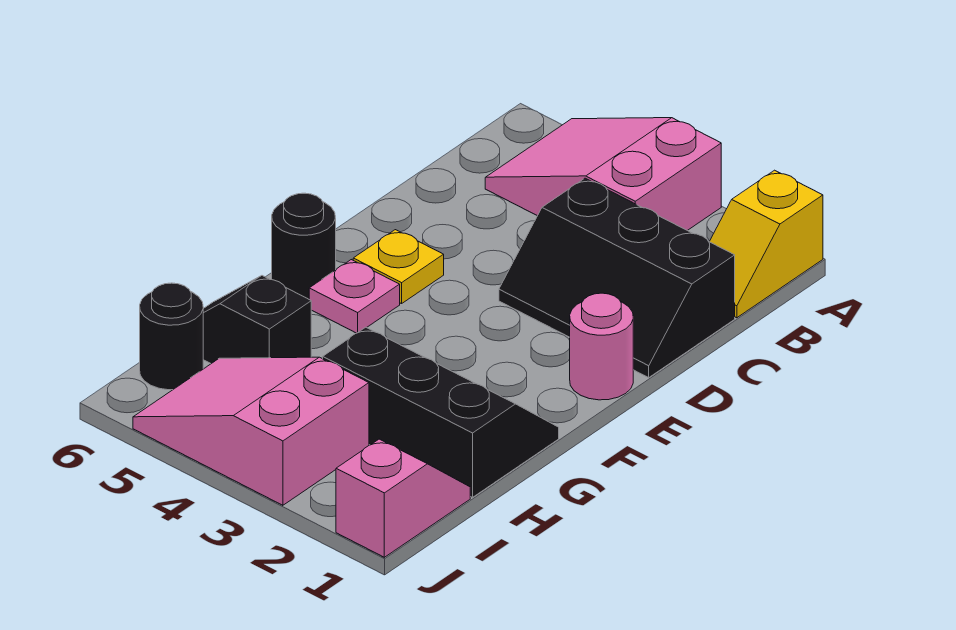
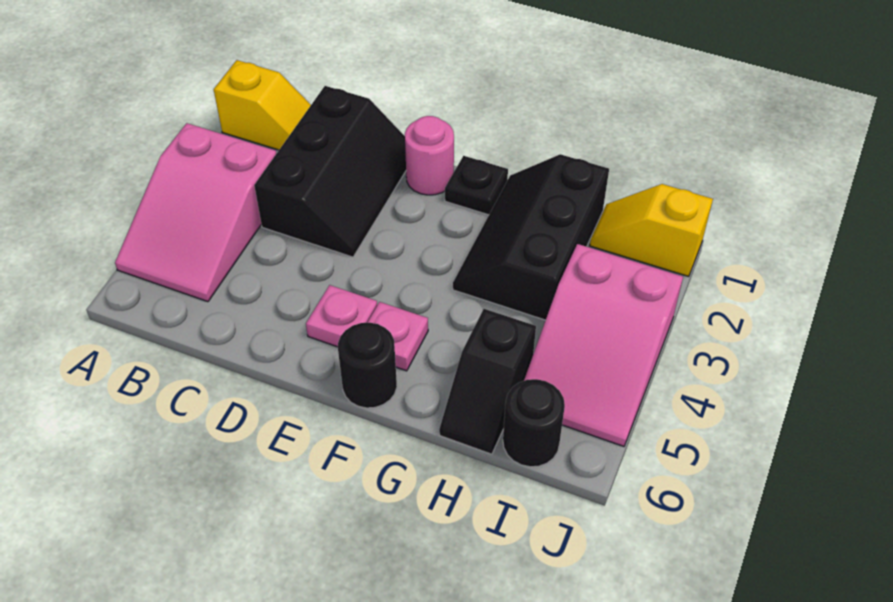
yellow 1x1 plate [353,230,444,304] -> pink 1x1 plate [306,285,377,347]
none -> black 1x1 plate [445,156,508,215]
pink 1x2 slope [336,439,470,557] -> yellow 1x2 slope [590,184,713,277]

